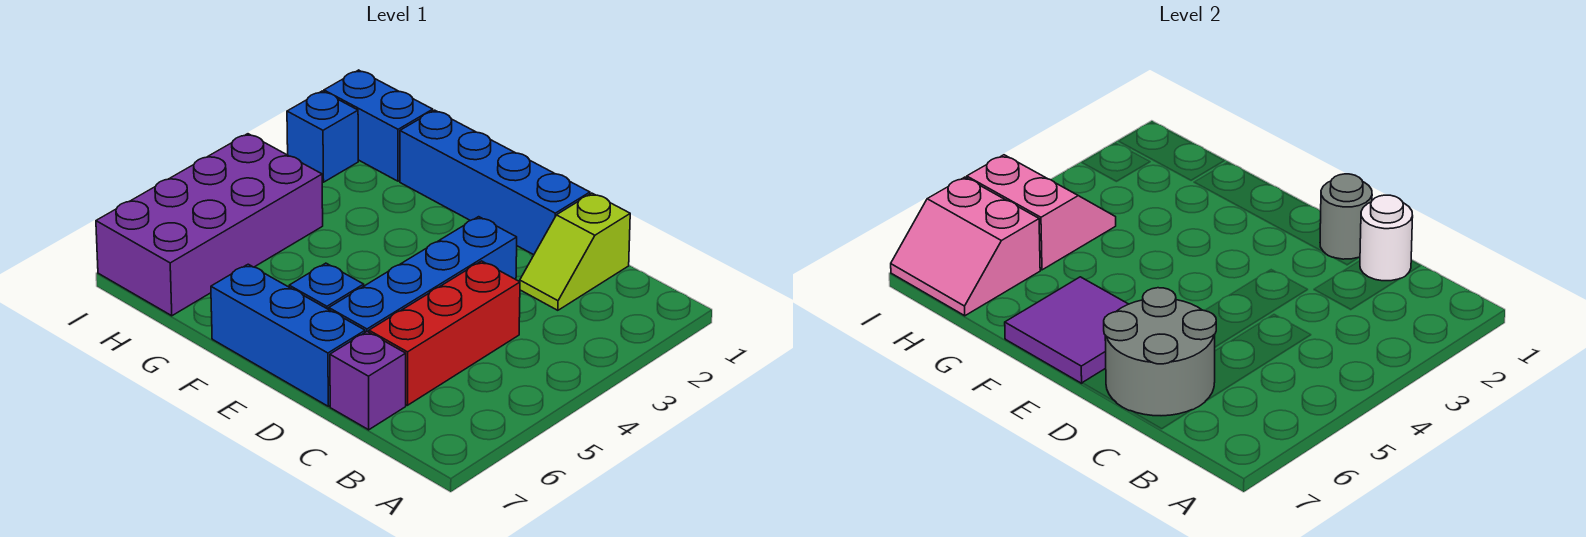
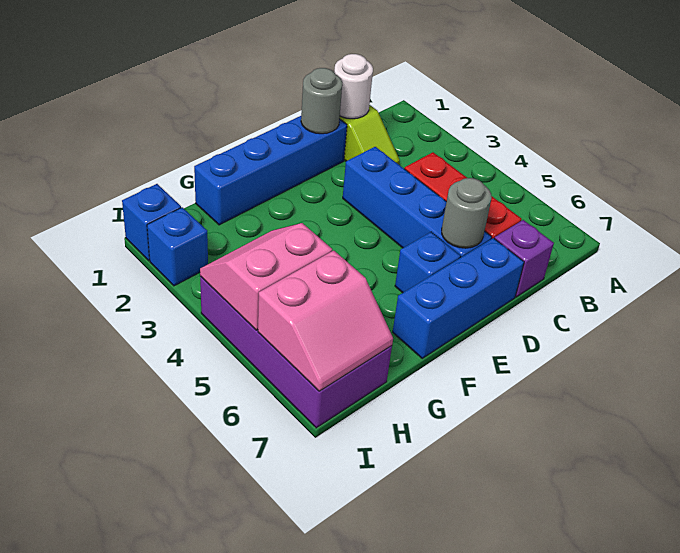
grey 2x2 round brick [1104,288,1216,416] -> grey 1x1 round brick [442,178,492,248]
purple 2x2 tile [1005,277,1128,383] -> none
blue 1x2 brick [324,70,433,181] -> blue 1x1 brick [122,184,181,261]

